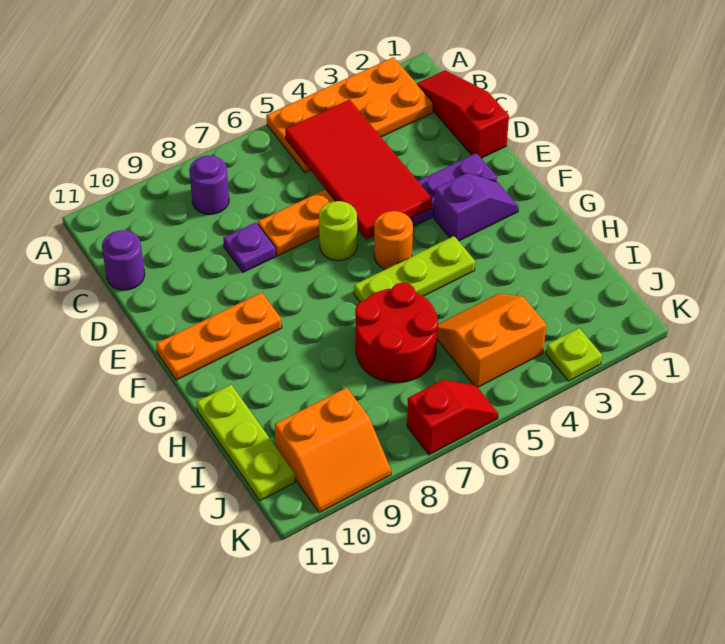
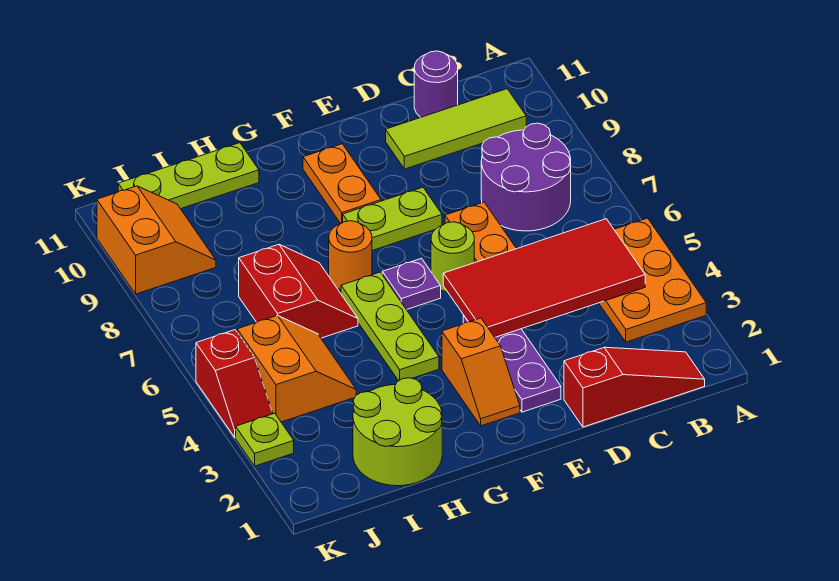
orange 2x4 plate [266,57,433,172] -> orange 2x3 plate [599,218,706,342]
purple 1x1 round brick [189,155,229,214] -> purple 2x2 round brick [481,123,571,231]
none -> lime 1x3 tile [386,89,526,169]
purple 1x1 plate [223,222,276,272] -> purple 1x1 plate moved to [382,258,441,310]
none -> lime 1x2 plate [343,187,442,251]
purple 1x2 slope [434,173,519,241] -> orange 1x2 slope [442,318,520,426]
orange 1x1 round brick [374,211,413,269] -> orange 1x1 round brick moved to [329,221,372,290]
orange 1x3 plate [156,292,282,380] -> orange 1x2 plate [303,144,381,224]
none -> lime 2x2 round brick [353,378,442,486]
red 2x2 round brick [355,282,438,383] -> red 2x2 slope [239,244,358,338]
orange 2x2 slope [275,388,391,513] -> orange 2x2 slope turned to [97,186,216,294]
red 1x2 slope [407,380,498,455] -> red 1x2 slope moved to [196,330,273,437]

